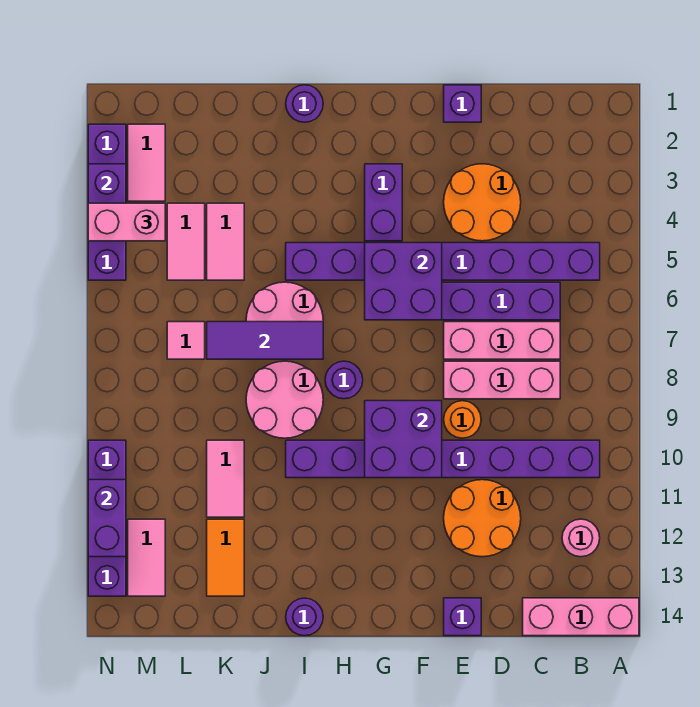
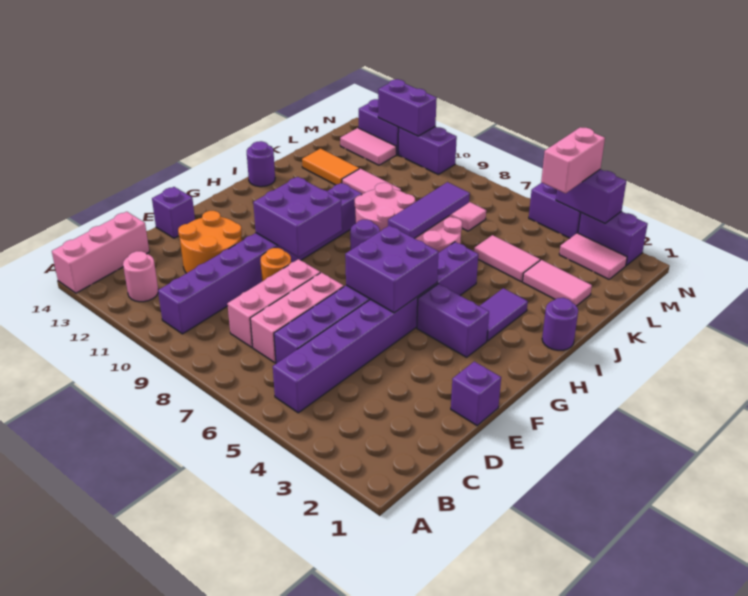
orange 2x2 round brick [444,164,521,241] -> none
none -> purple 1x2 tile [480,288,528,341]
pink 1x2 tile [167,203,205,280] -> pink 1x2 tile moved to [523,260,592,306]

